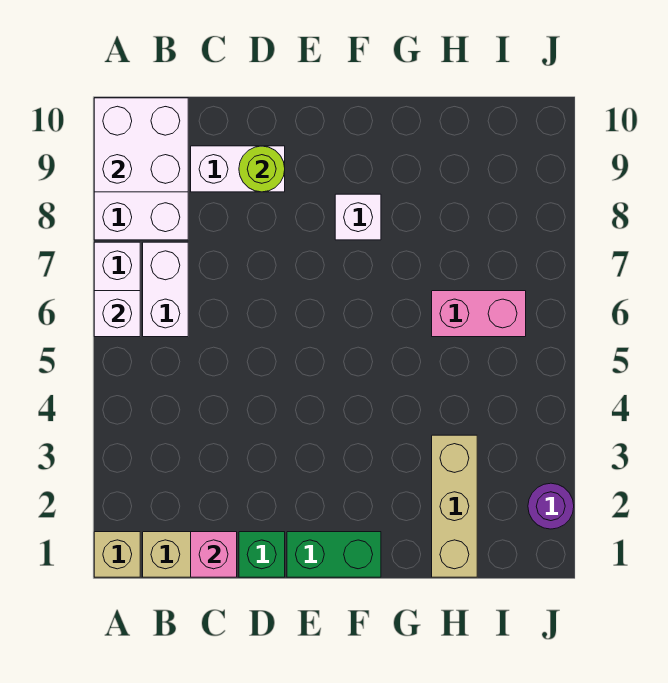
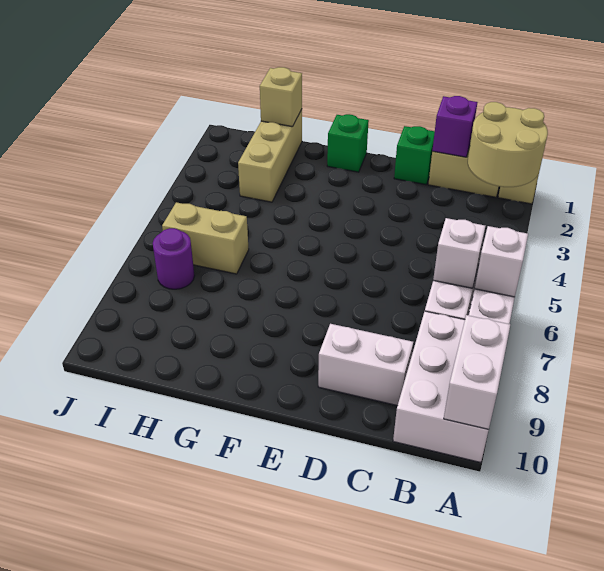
none -> tan 2x2 round brick [468,102,548,187]
white 2x2 brick [94,98,188,192] -> white 1x2 brick [444,315,510,430]
pink 1x1 brick [191,532,237,577] -> purple 1x1 brick [432,96,477,157]
lime 1x1 round brick [239,146,285,192] -> none
green 1x2 brick [287,532,381,577] -> green 1x1 brick [327,114,369,172]
white 1x1 brick [335,194,381,240] -> white 1x1 brick moved to [433,218,485,288]
none -> tan 1x1 brick [260,67,302,127]
pink 1x2 brick [432,291,526,337] -> tan 1x2 brick [162,202,249,274]
purple 1x1 round brick [528,483,574,529] -> purple 1x1 round brick moved to [153,228,195,289]

